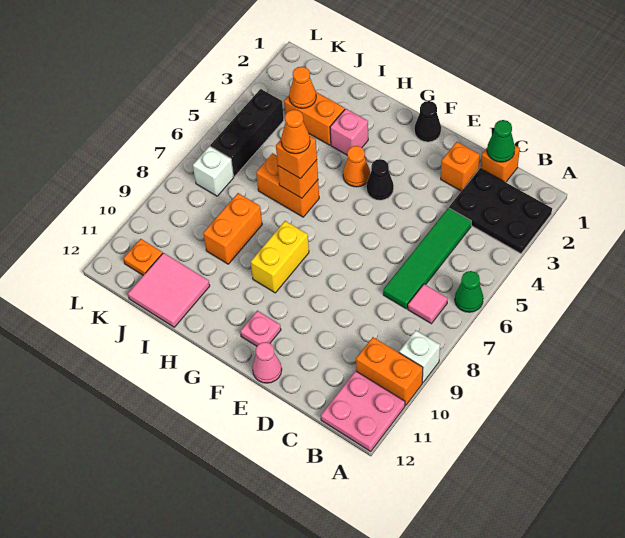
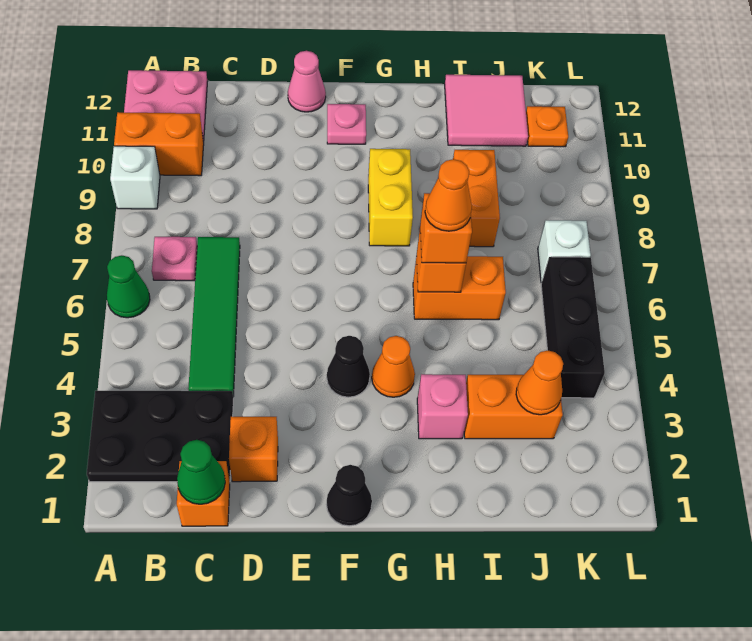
pink 1x1 tile [408,284,448,324] -> pink 1x1 plate [152,237,197,281]

